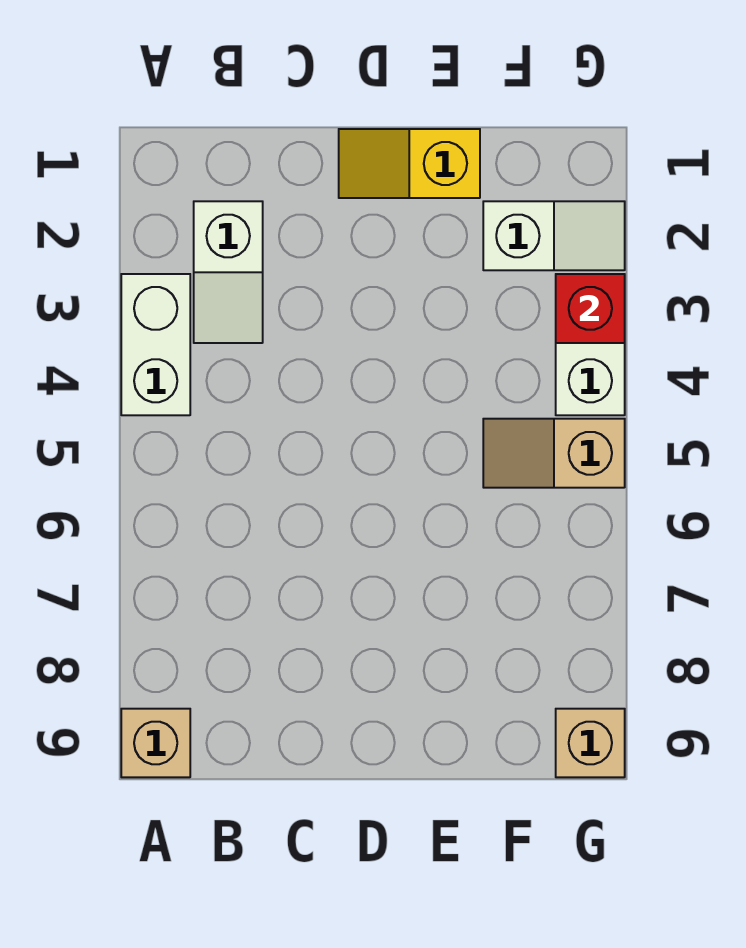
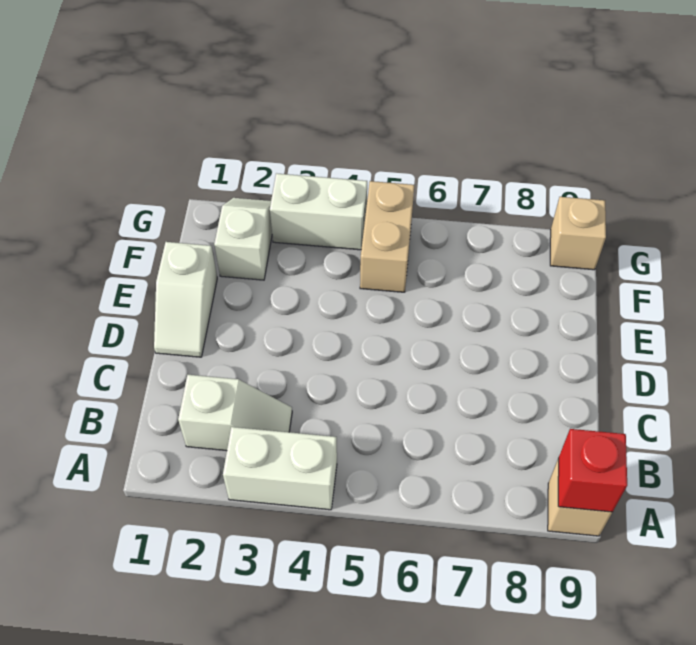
yellow 1x2 slope [339,129,480,198] -> white 1x2 slope [154,242,217,357]
tan 1x2 slope [483,419,625,488] -> tan 1x2 brick [360,181,414,292]
red 1x1 brick [556,274,625,343] -> red 1x1 brick moved to [558,429,627,512]

